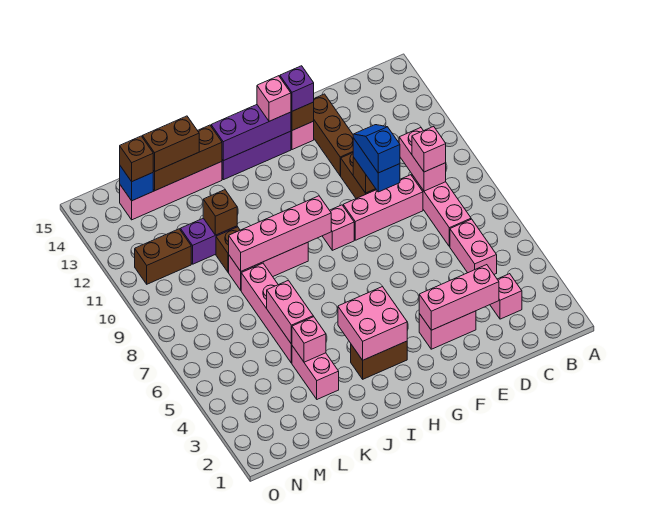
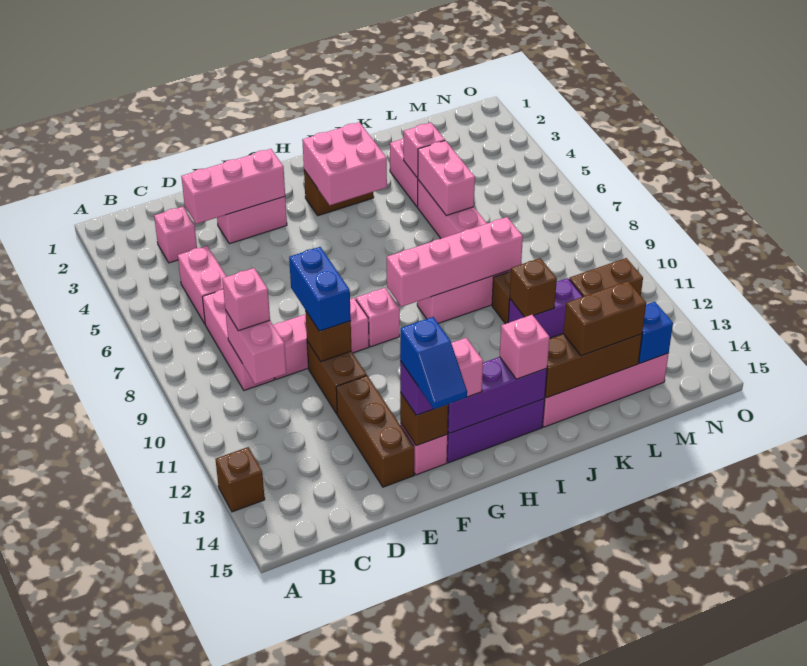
blue 1x2 slope [353,125,400,173] -> blue 1x2 slope moved to [400,317,467,409]
none -> pink 1x1 brick [500,315,550,379]
brown 1x1 brick [120,136,153,181] -> brown 1x1 brick moved to [215,447,265,512]

